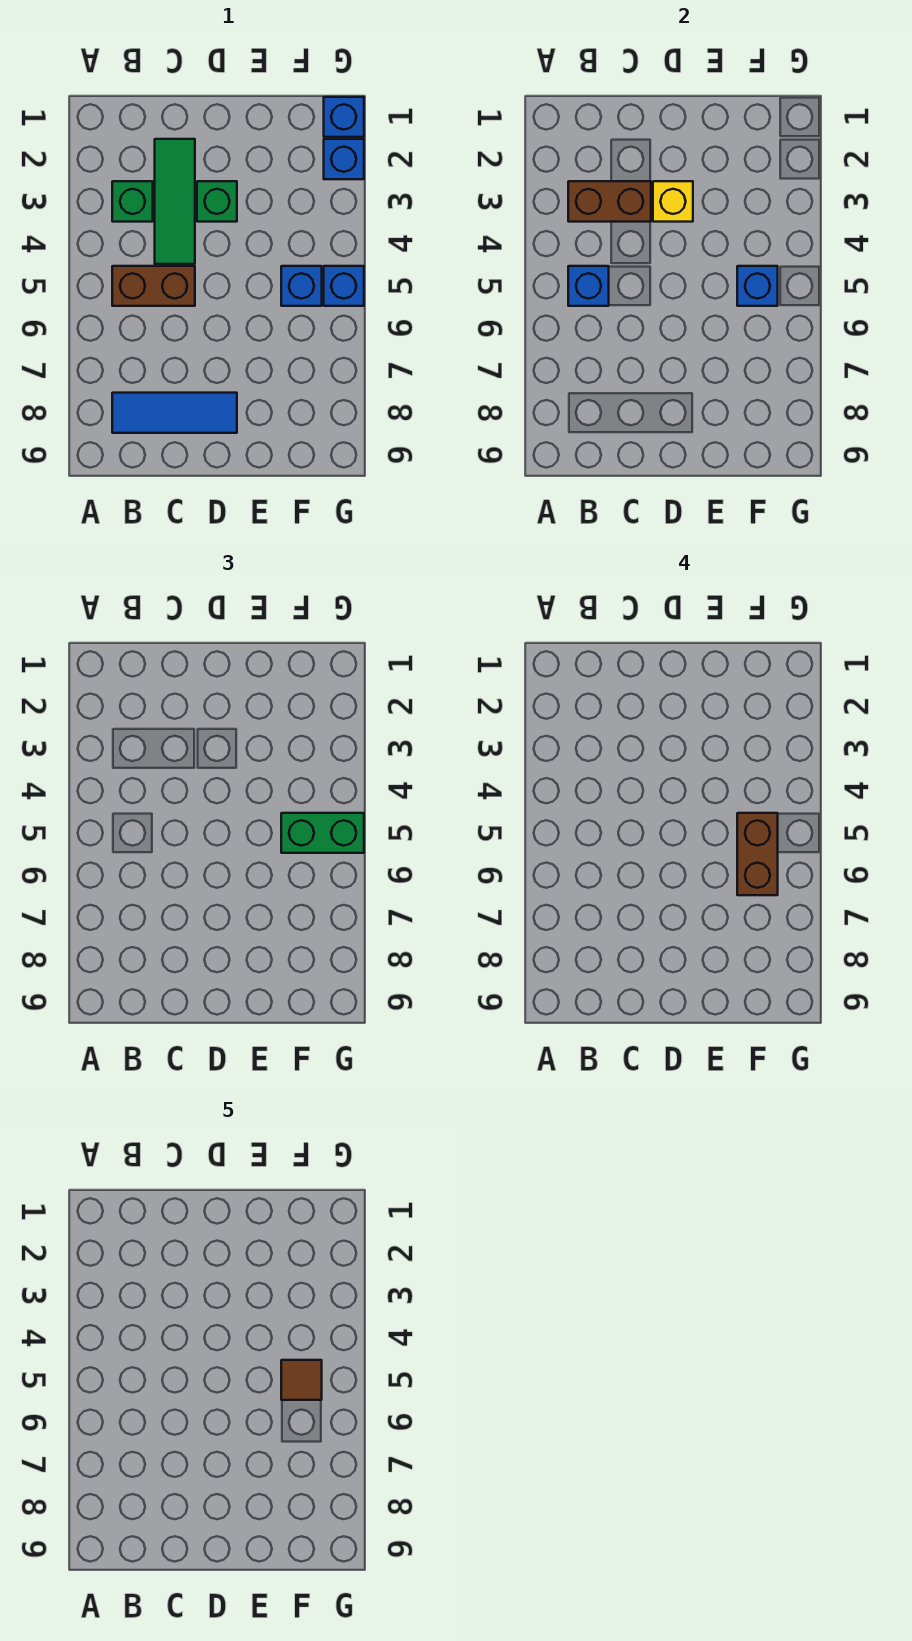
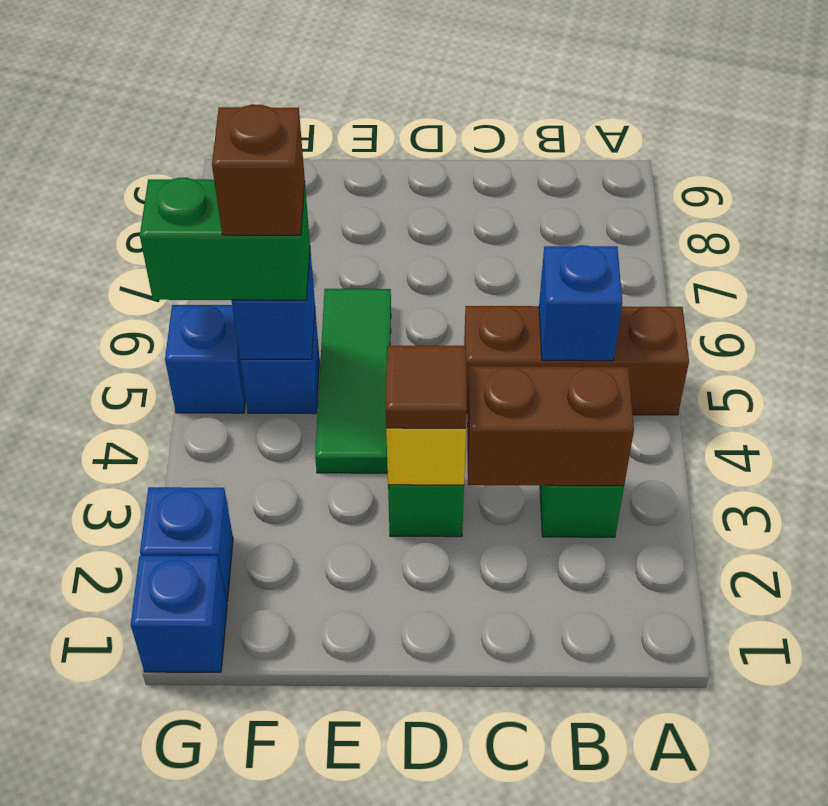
brown 1x2 brick [112,266,195,306] -> brown 1x3 brick [464,306,689,415]
blue 1x3 tile [112,393,237,433] -> none
green 1x3 tile [155,139,195,264] -> green 1x3 tile moved to [315,289,391,473]
brown 1x2 brick [737,813,778,895] -> brown 1x1 brick [212,104,305,235]
brown 1x1 tile [281,1360,322,1400] -> brown 1x1 tile moved to [386,346,467,428]

